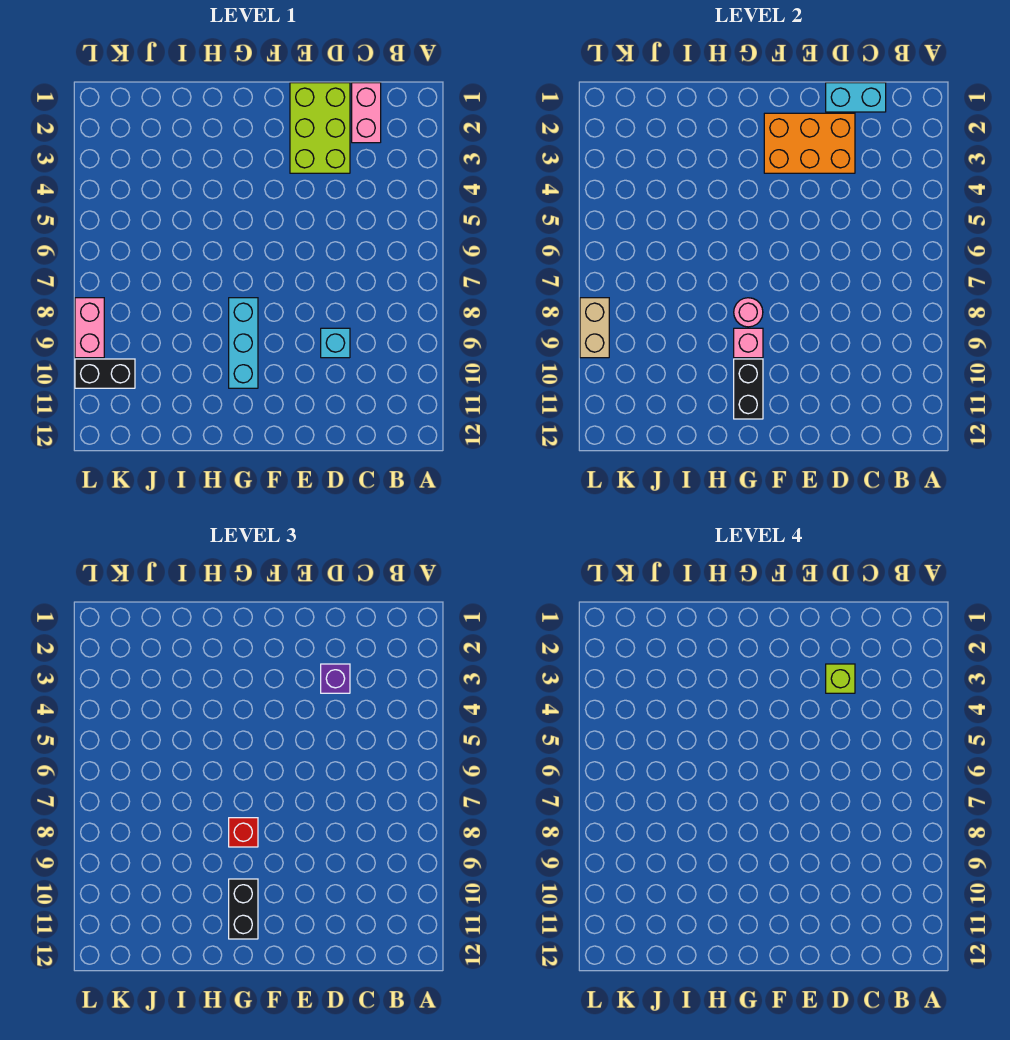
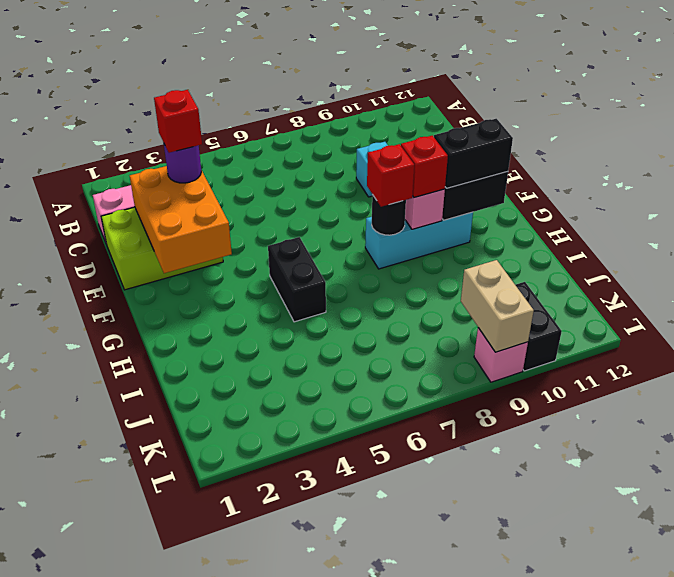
cyan 1x2 brick [826,83,886,112] -> none
purple 1x1 brick [321,664,350,693] -> purple 1x1 round brick [164,144,201,183]
lime 1x1 brick [826,664,855,693] -> red 1x1 brick [154,90,202,153]
none -> black 1x2 brick [268,237,326,322]
pink 1x1 round brick [734,298,763,327] -> black 1x1 round brick [372,194,406,235]
none -> red 1x1 brick [401,136,448,198]
pink 1x2 brick [75,298,104,358] -> pink 1x1 brick [474,328,528,382]
tan 1x2 brick [580,298,609,358] -> tan 1x2 brick turned to [461,260,534,352]

